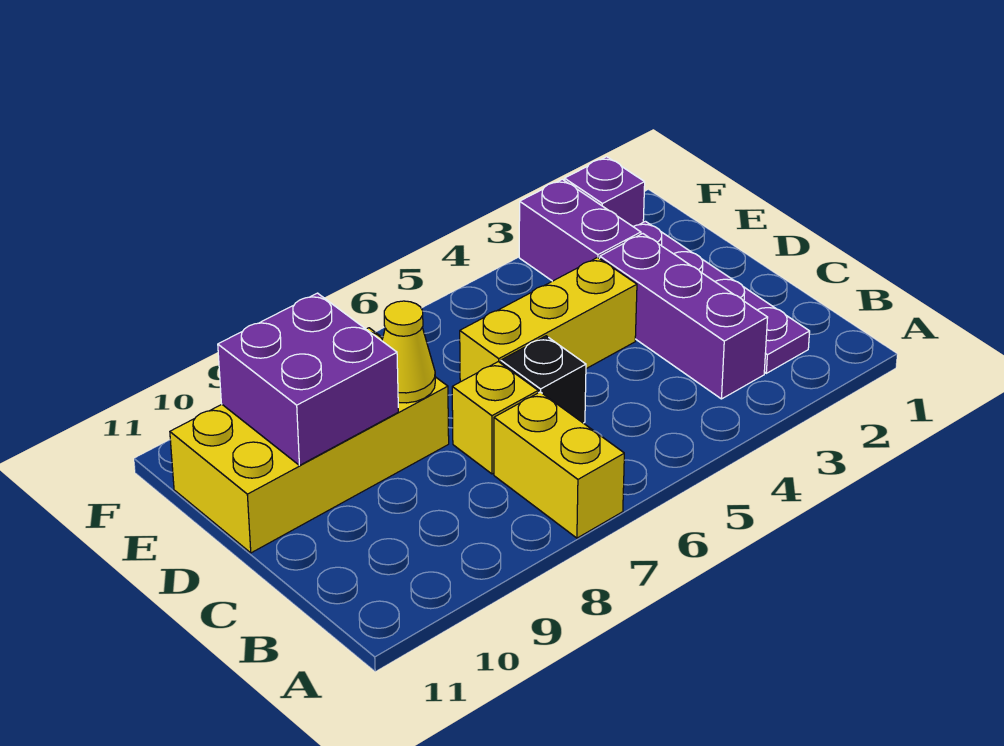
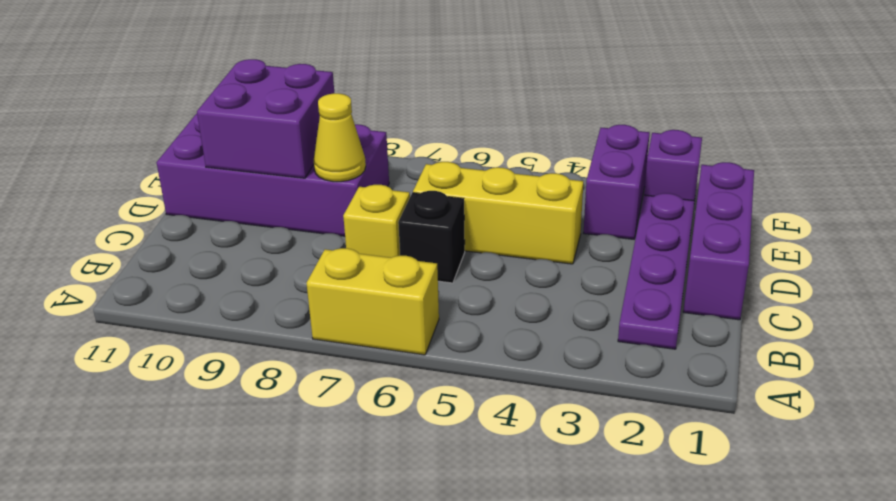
yellow 1x2 brick [494,392,624,538] -> yellow 1x2 brick turned to [306,248,439,355]
purple 1x3 brick [600,234,768,399] -> purple 1x3 brick moved to [683,162,754,320]
yellow 2x4 brick [170,328,449,553] -> purple 2x4 brick [156,114,389,236]

